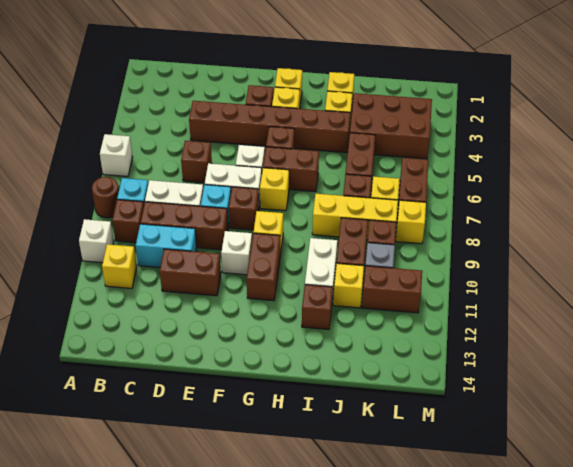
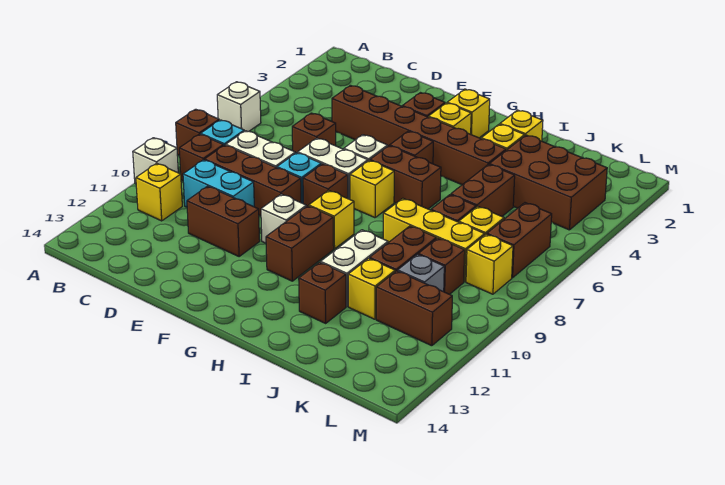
brown 1x1 round brick [92,177,119,218] -> brown 1x1 brick [176,109,219,155]

